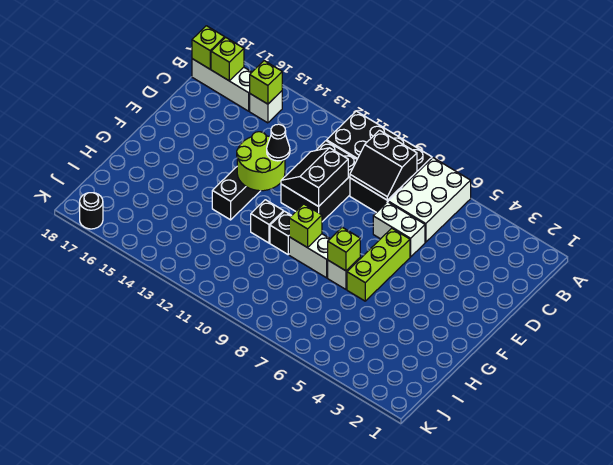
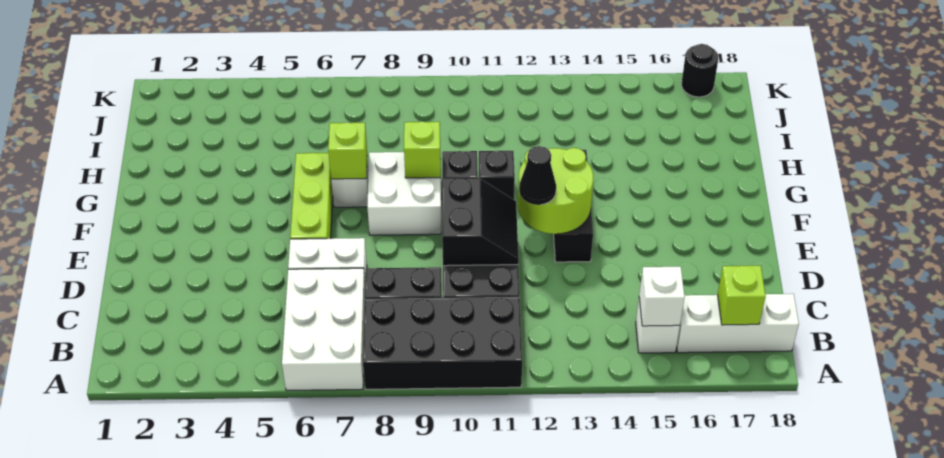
black 2x2 slope [350,130,417,200] -> none
lime 1x1 brick [250,61,282,104] -> white 1x1 brick [639,267,685,326]
lime 1x1 brick [192,26,225,69] -> none
white 1x2 brick [289,234,330,278] -> white 2x2 brick [367,152,441,235]

